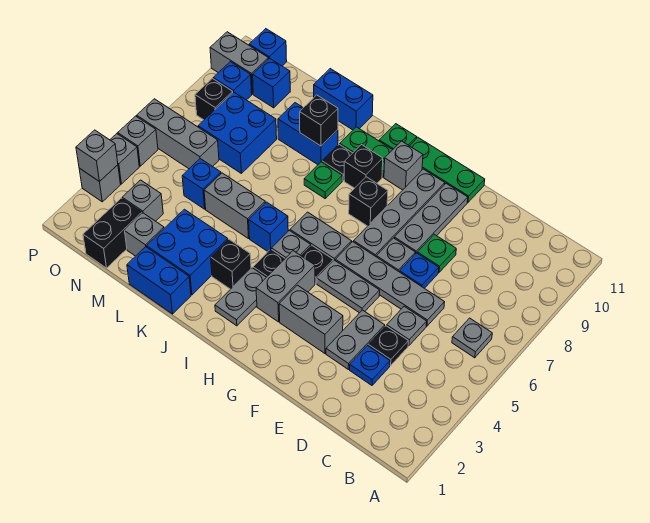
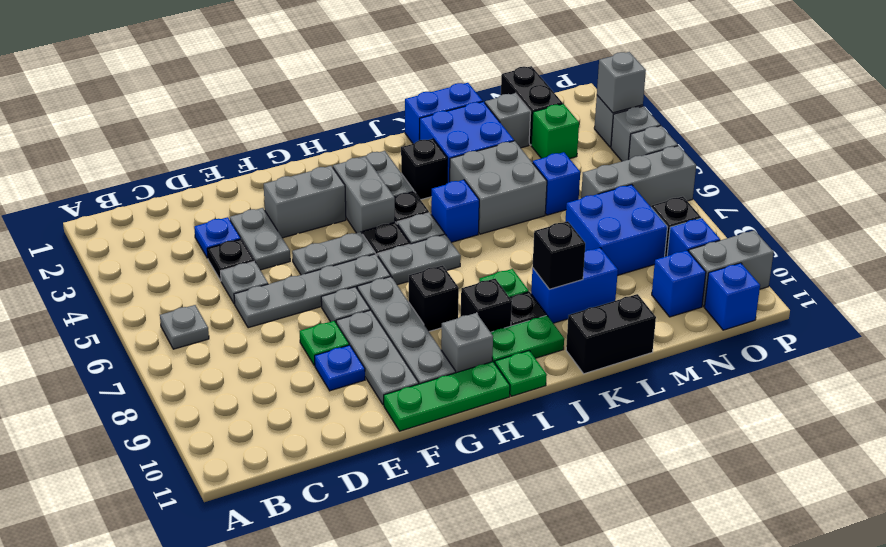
blue 1x1 plate [400,253,439,288] -> blue 1x1 plate moved to [315,345,365,391]
grey 1x2 brick [204,173,265,239] -> grey 2x2 brick [450,141,547,234]
blue 1x2 brick [314,69,373,130] -> black 1x2 brick [566,294,656,374]
grey 1x1 brick [122,180,163,221] -> green 1x1 brick [531,104,579,159]

